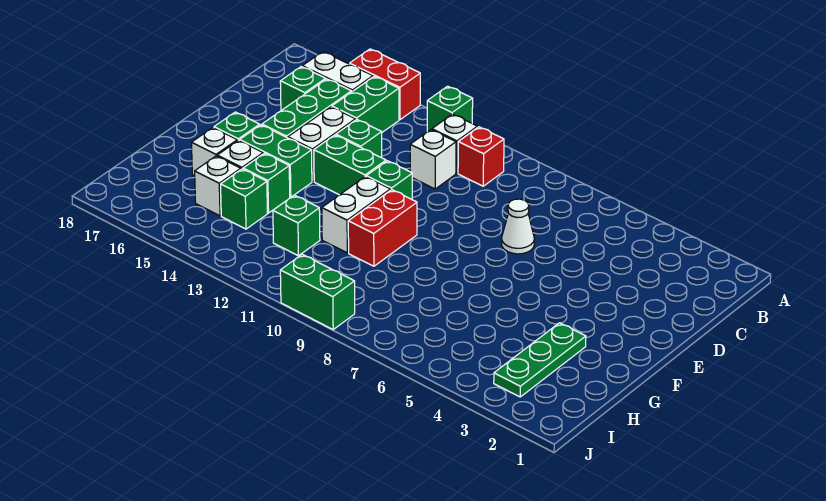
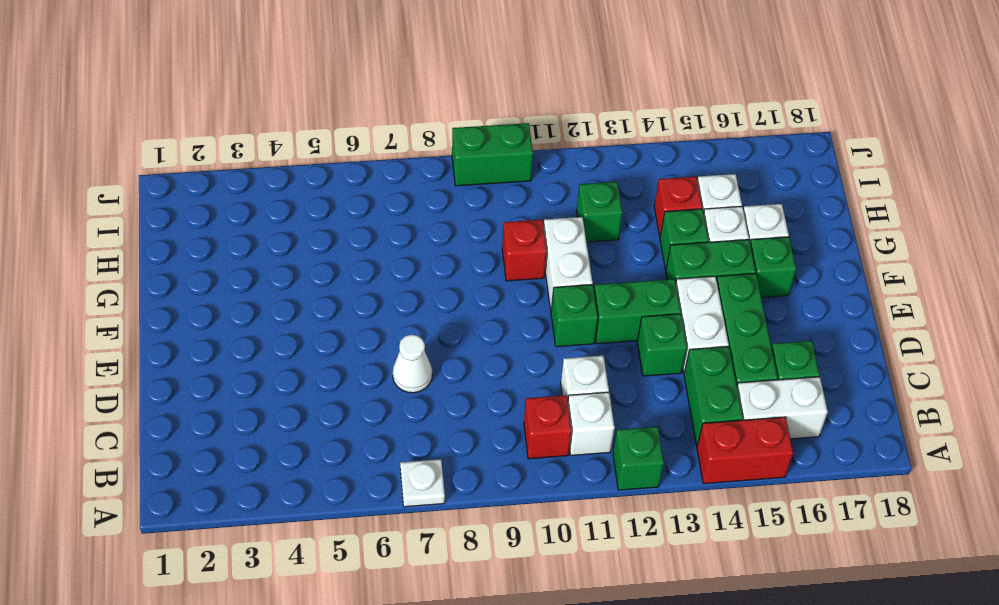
none -> white 1x1 plate [400,459,445,507]
red 1x2 brick [348,190,417,266] -> red 1x1 brick [502,220,547,281]
green 1x3 plate [494,323,586,397] -> none
green 1x1 brick [221,169,267,229] -> red 1x1 brick [654,177,702,236]

